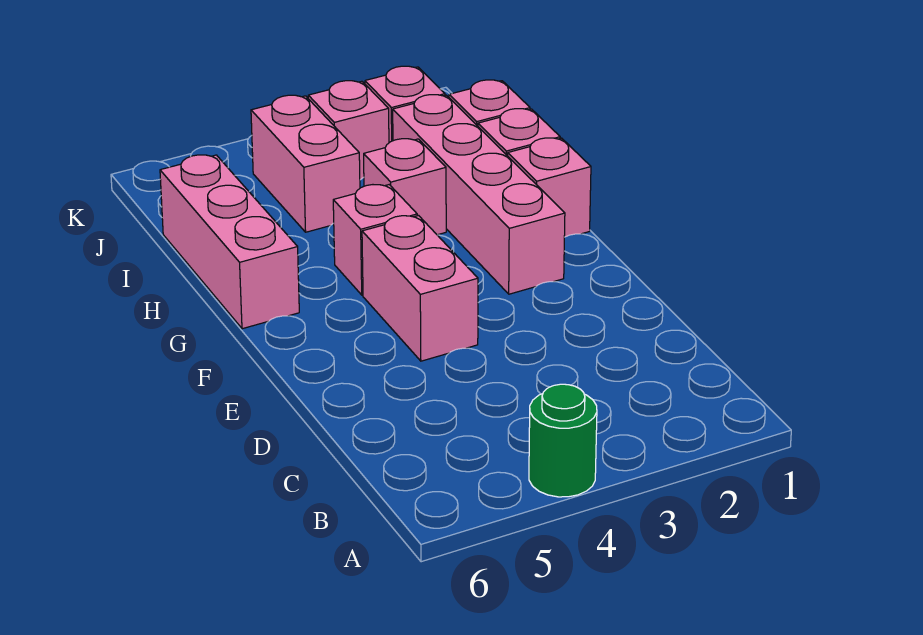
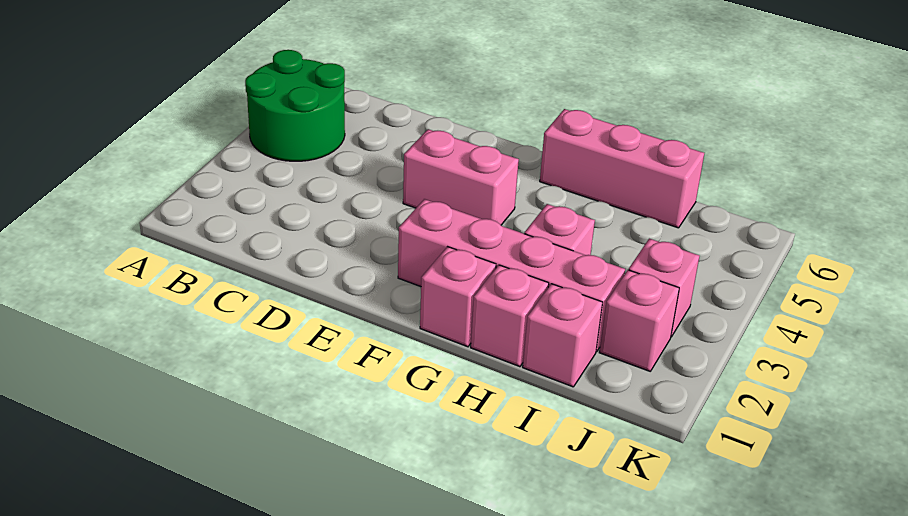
green 1x1 round brick [529,384,597,497] -> green 2x2 round brick [245,50,345,161]
pink 1x1 brick [333,185,417,295] -> none
pink 1x2 brick [251,95,360,232] -> none

